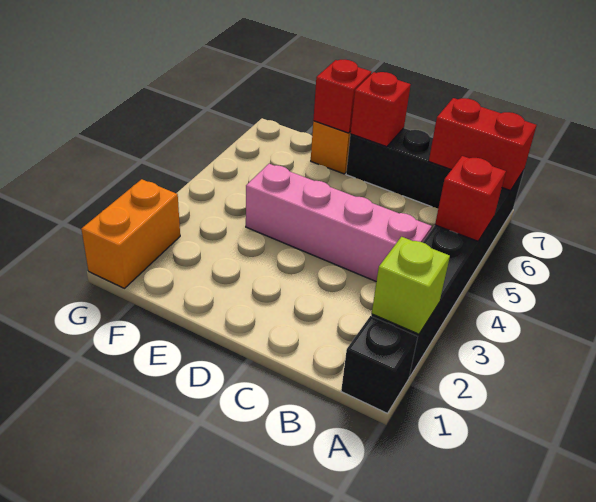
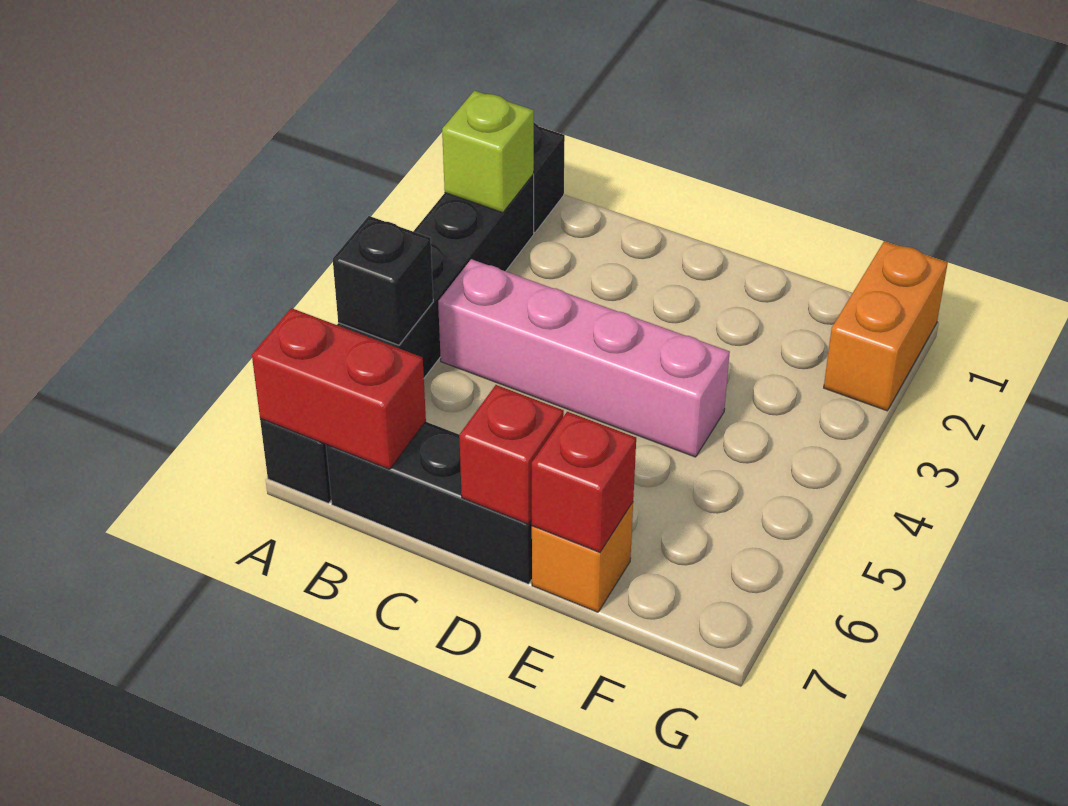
red 1x1 brick [435,156,506,241] -> black 1x1 brick [333,216,433,345]

